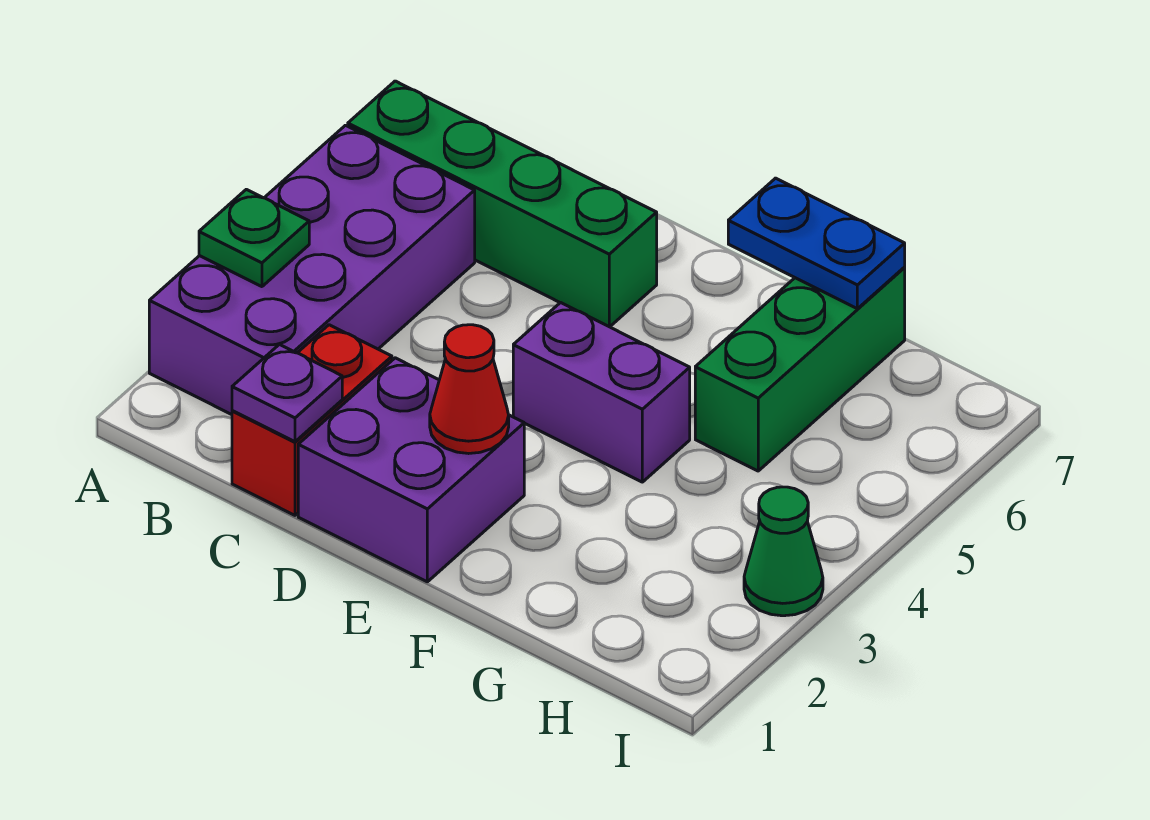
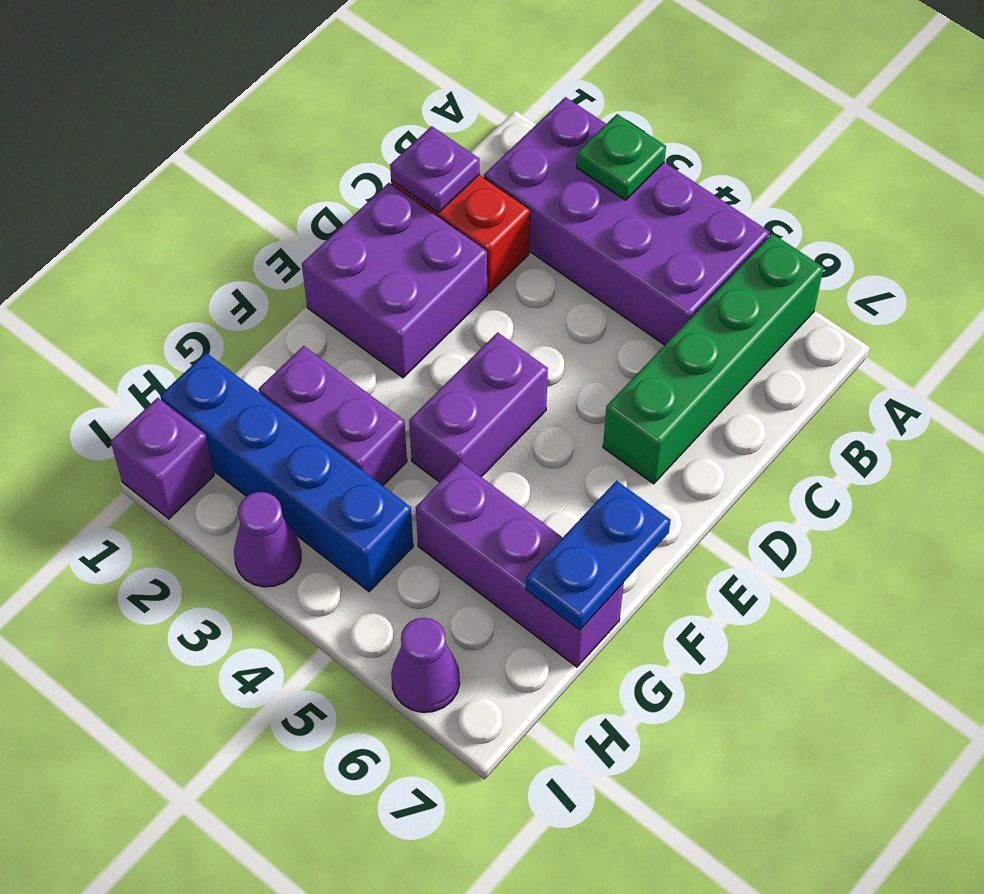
red 1x1 cone [430,325,509,454] -> none
none -> purple 1x2 brick [259,346,407,486]
green 1x3 brick [695,268,905,471] -> purple 1x3 brick [416,462,624,667]
none -> blue 1x4 brick [160,353,413,592]
none -> purple 1x1 brick [111,398,214,519]
green 1x1 cone [744,487,823,616] -> purple 1x1 cone [234,492,301,587]
none -> purple 1x1 cone [391,618,460,712]

